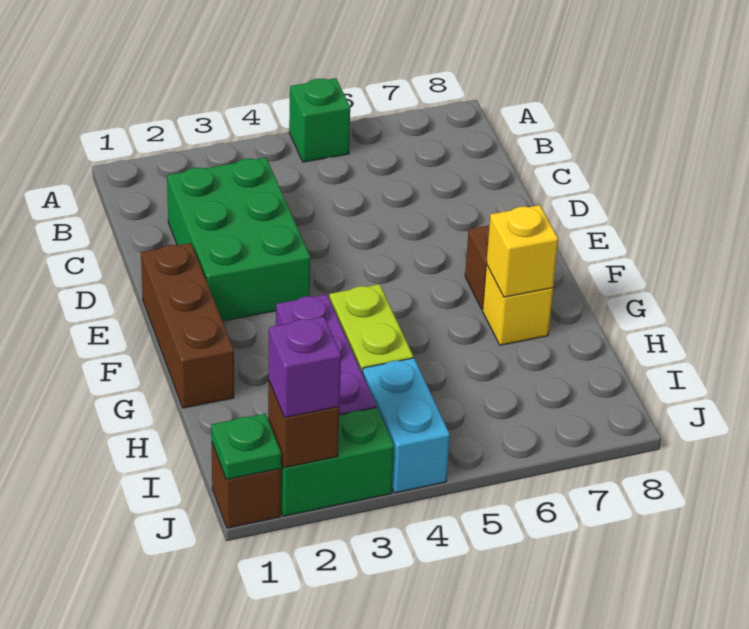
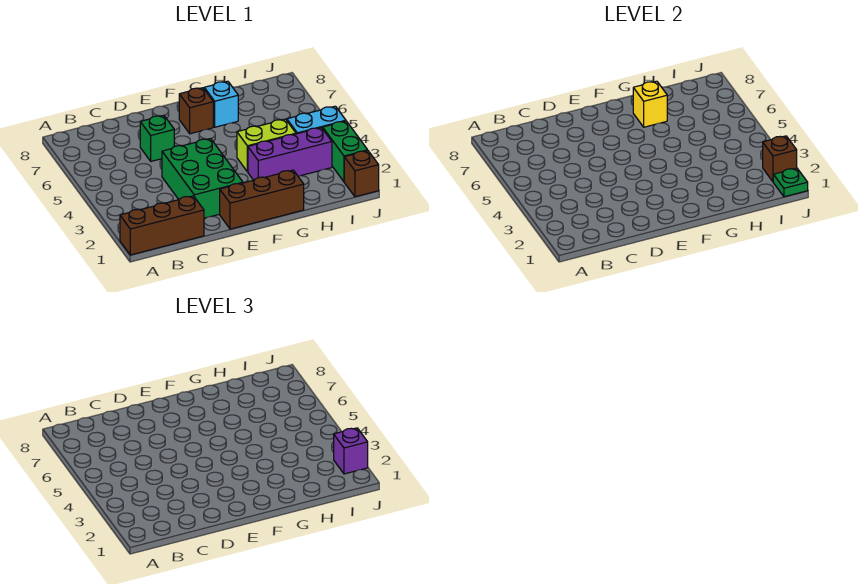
none -> brown 1x3 brick [120,196,204,255]
green 1x1 brick [289,78,350,162] -> green 1x1 brick moved to [140,115,174,161]
green 2x3 brick [167,158,310,321] -> green 2x3 brick turned to [162,139,243,218]
yellow 1x1 brick [483,264,553,345] -> cyan 1x1 brick [204,81,238,127]

